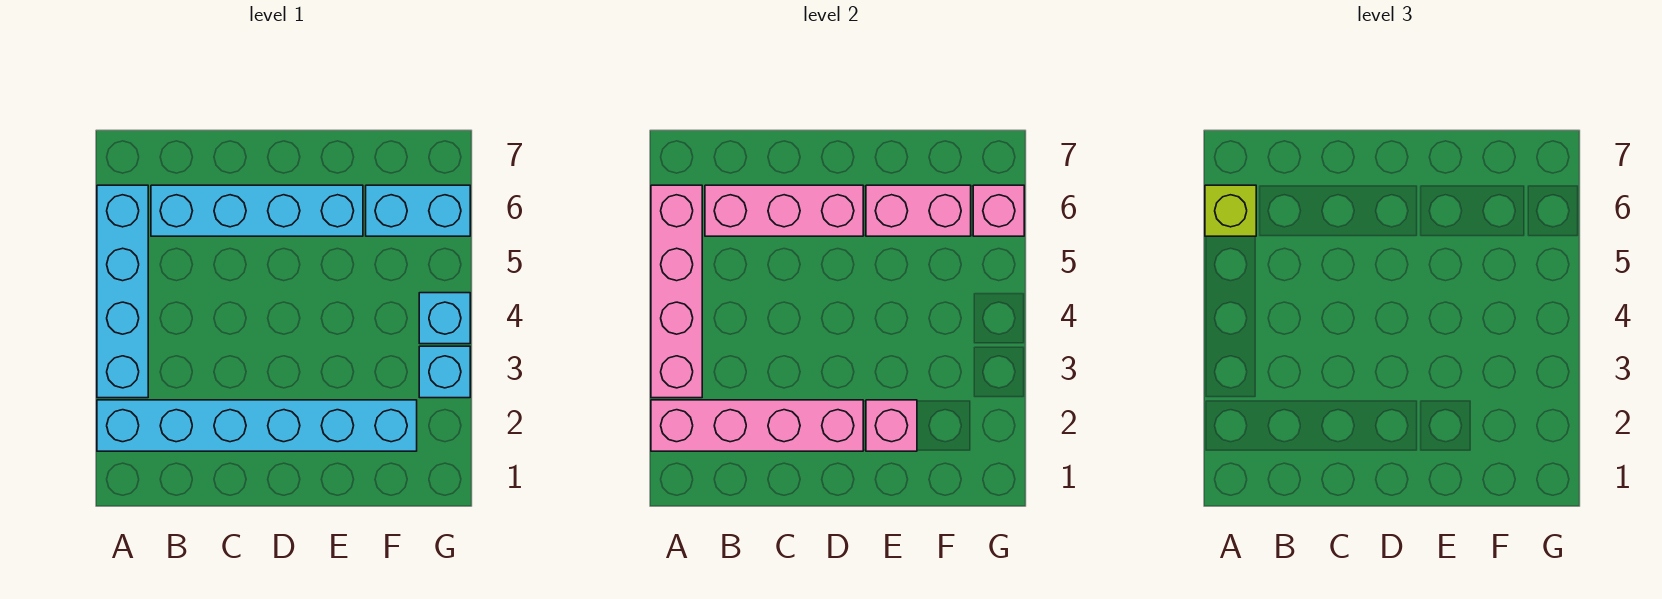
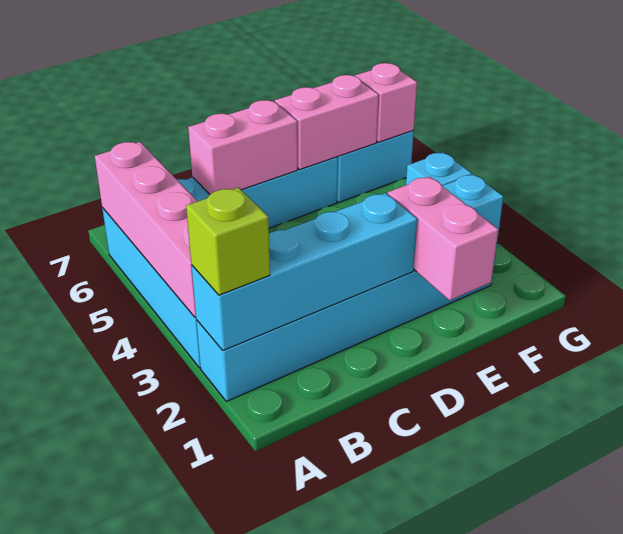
pink 1x4 brick [651,400,863,451] -> cyan 1x4 brick [191,193,417,350]
lime 1x1 brick [1205,185,1256,236] -> lime 1x1 brick moved to [186,188,270,295]
pink 1x3 brick [705,185,863,236] -> pink 1x2 brick [188,100,297,194]
pink 1x1 brick [866,400,917,451] -> pink 1x2 brick [388,177,498,300]

